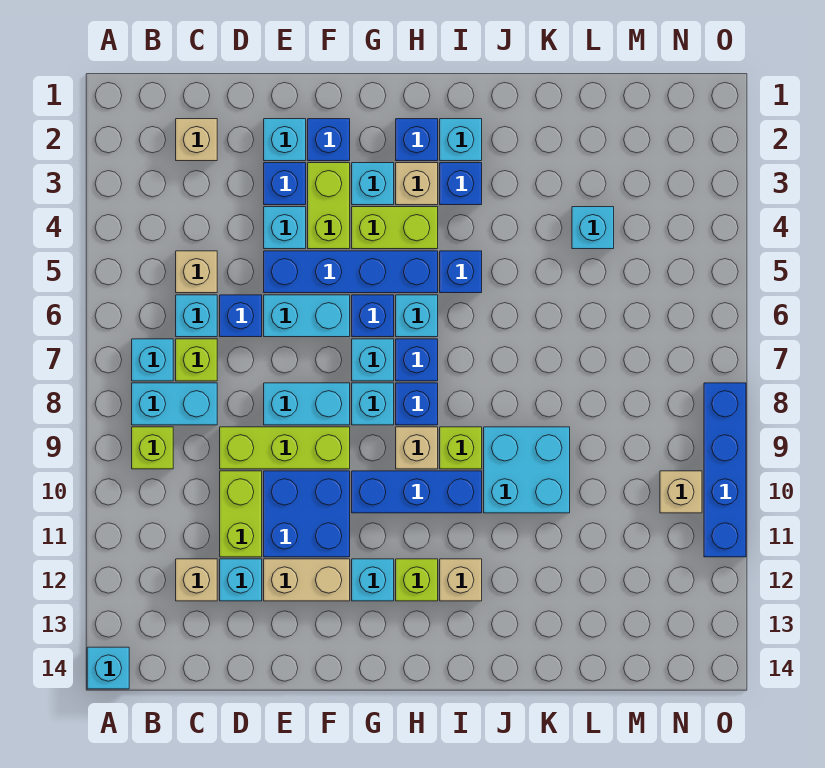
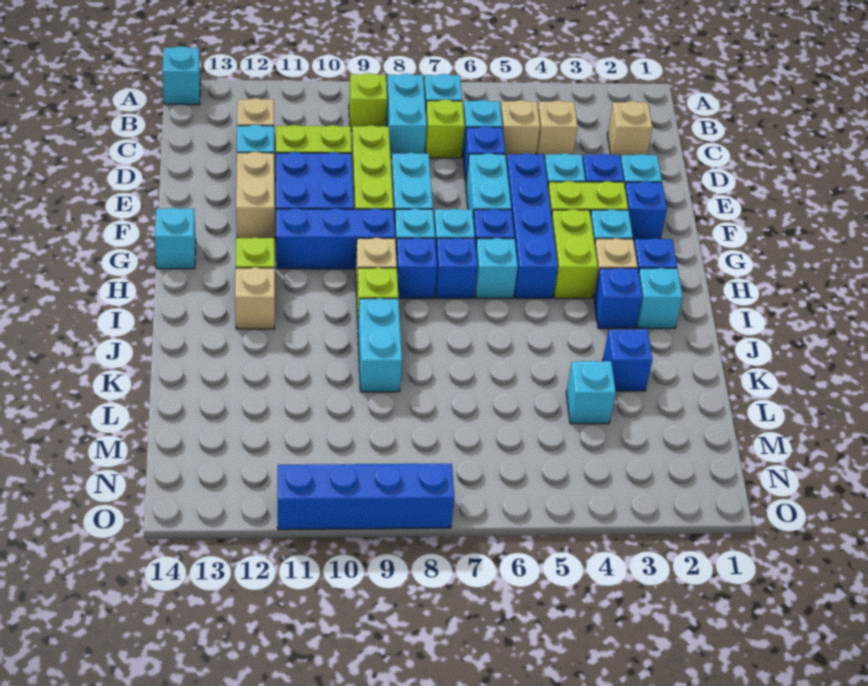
blue 1x3 brick [352,471,482,513] -> blue 1x3 brick turned to [276,208,395,269]
cyan 1x1 brick [352,559,394,601] -> cyan 1x1 brick moved to [155,208,196,269]
blue 1x1 brick [440,251,482,293] -> blue 1x1 brick moved to [603,329,652,391]
cyan 2x2 brick [484,427,570,513] -> cyan 1x2 brick [358,298,402,392]
tan 1x1 brick [660,471,702,513] -> tan 1x1 brick moved to [537,100,578,159]

